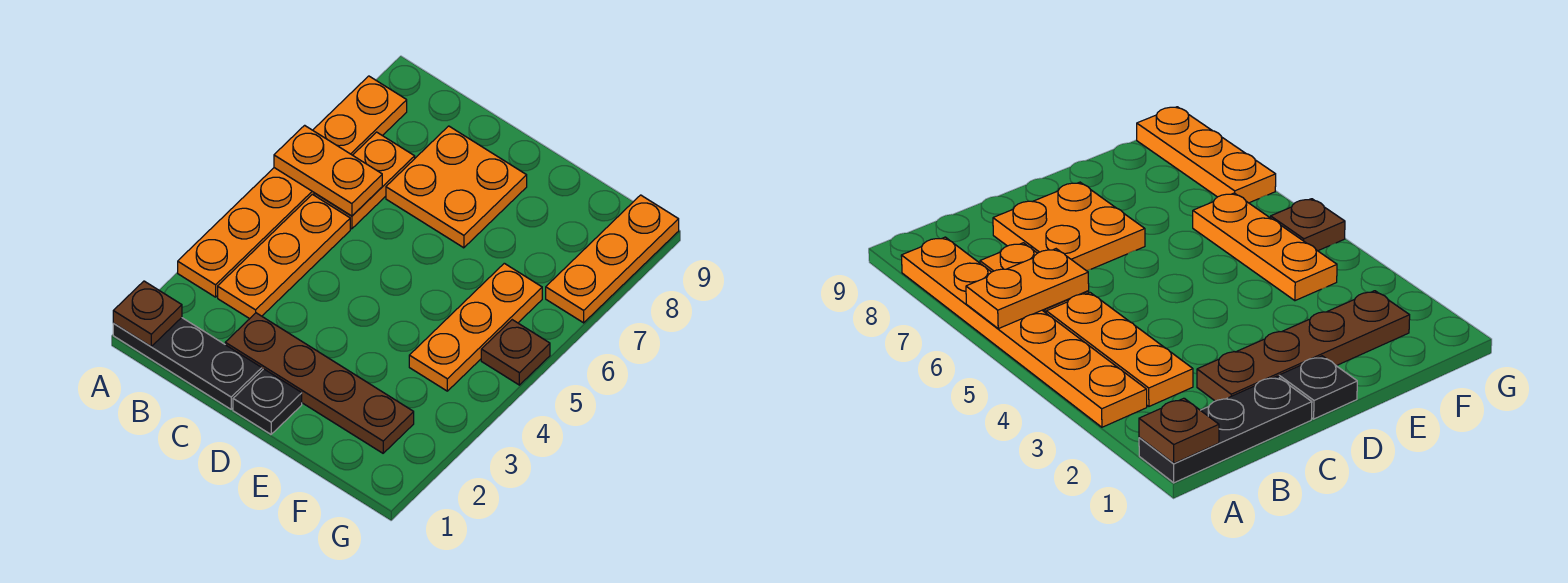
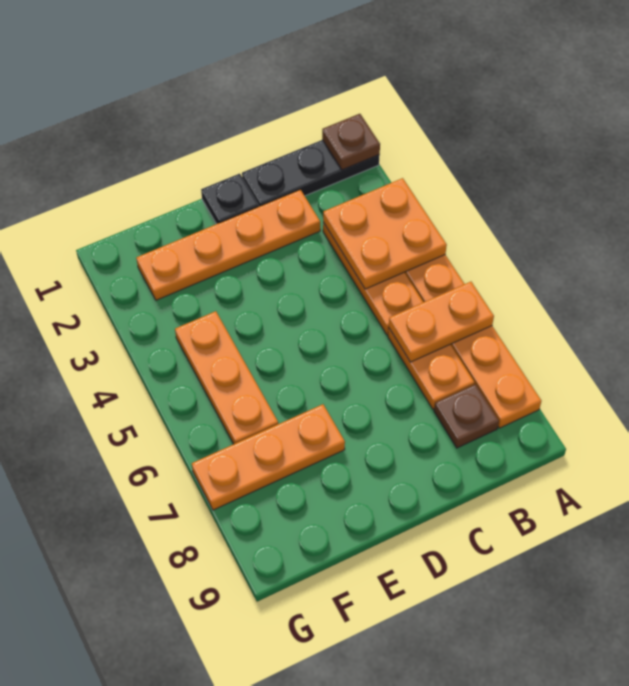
brown 1x4 plate [225,313,414,453] -> orange 1x4 plate [136,190,320,300]
orange 2x2 plate [386,126,527,248] -> orange 2x2 plate moved to [323,178,447,289]
brown 1x1 plate [481,320,550,385] -> brown 1x1 plate moved to [434,384,499,448]
orange 1x3 plate [546,195,679,323] -> orange 1x3 plate turned to [192,404,345,510]

